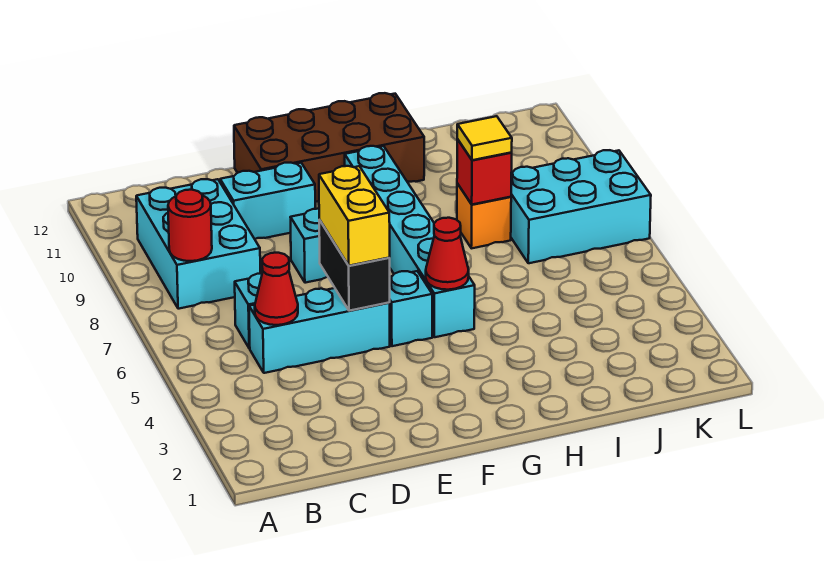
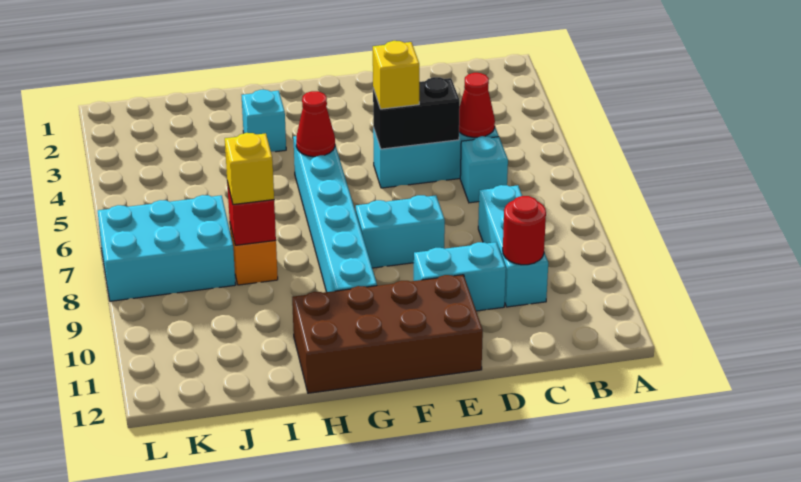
cyan 2x3 brick [136,179,260,309] -> cyan 1x3 brick [478,185,548,307]
red 1x1 round brick [168,190,212,261] -> red 1x1 round brick moved to [503,196,546,265]
black 1x2 brick [319,220,390,311] -> black 1x2 brick turned to [373,77,460,149]
yellow 1x2 brick [319,166,390,266] -> yellow 1x1 brick [373,41,419,109]
cyan 1x1 brick [390,271,432,346] -> cyan 1x1 brick moved to [242,90,286,152]
yellow 1x1 tile [457,116,512,160] -> yellow 1x1 brick [225,133,274,204]

